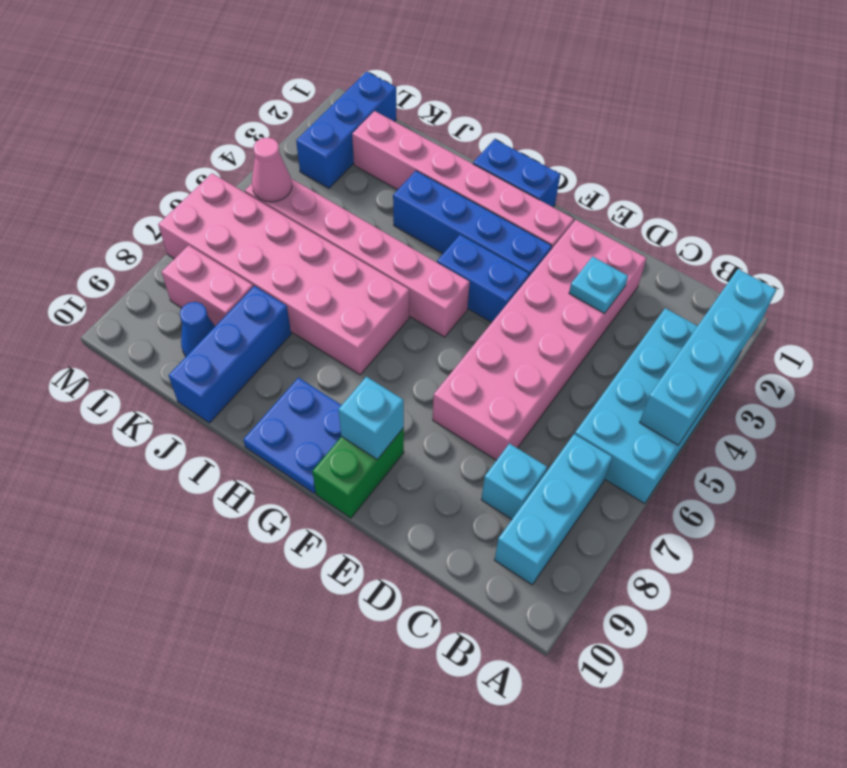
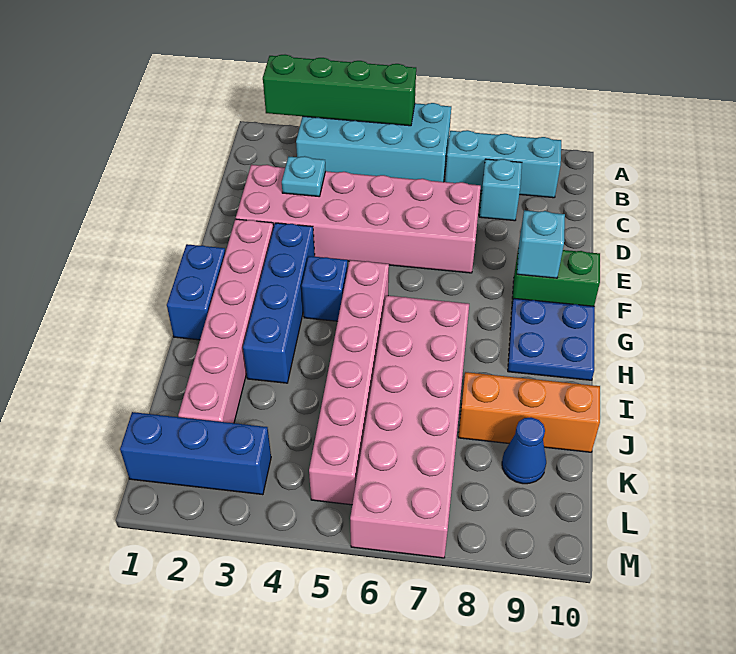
cyan 1x4 brick [640,269,776,445] -> green 1x4 brick [263,55,416,126]
blue 1x2 brick [437,235,529,323] -> blue 1x1 brick [302,256,348,321]
blue 1x3 brick [168,286,291,423] -> orange 1x3 brick [458,372,600,452]
pink 1x2 brick [162,245,253,326] -> none
pink 1x1 cone [252,138,292,202] -> none

